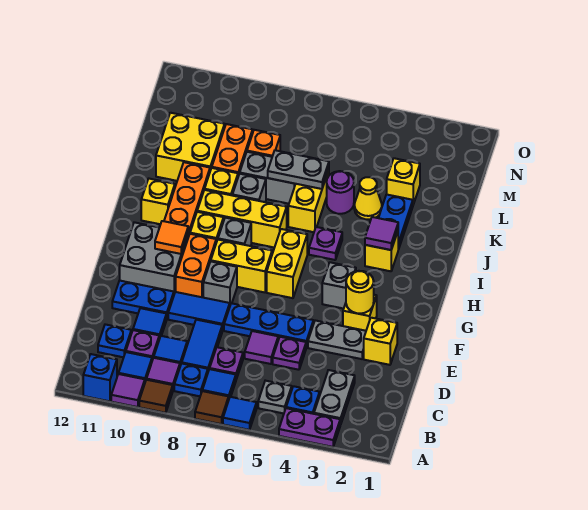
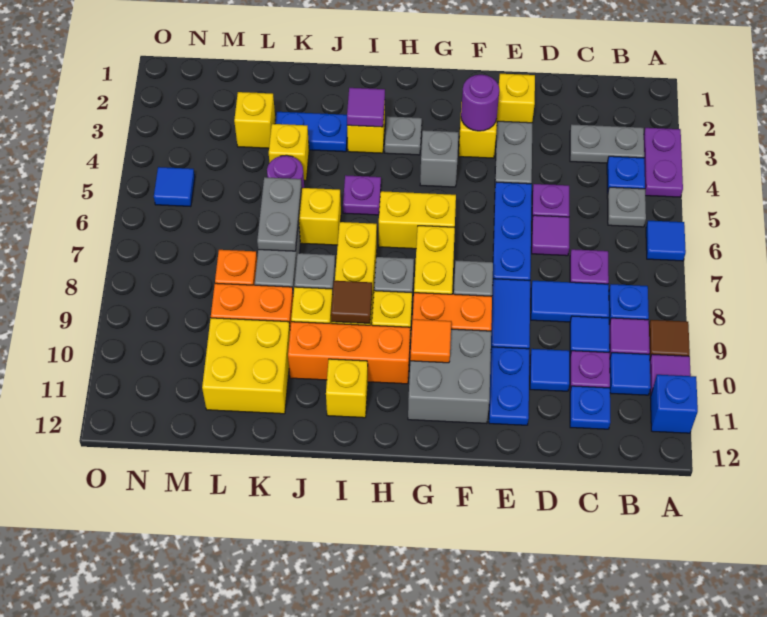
brown 1x1 tile [195,391,229,424] -> brown 1x1 tile moved to [331,281,372,323]
blue 1x1 tile [202,369,236,398] -> blue 1x1 tile moved to [154,167,195,207]
yellow 1x1 round brick [346,271,374,314] -> purple 1x1 round brick [461,75,499,131]
none -> grey 1x1 plate [385,116,422,155]
yellow 1x1 cone [354,177,382,219] -> yellow 1x1 brick [269,124,309,180]

